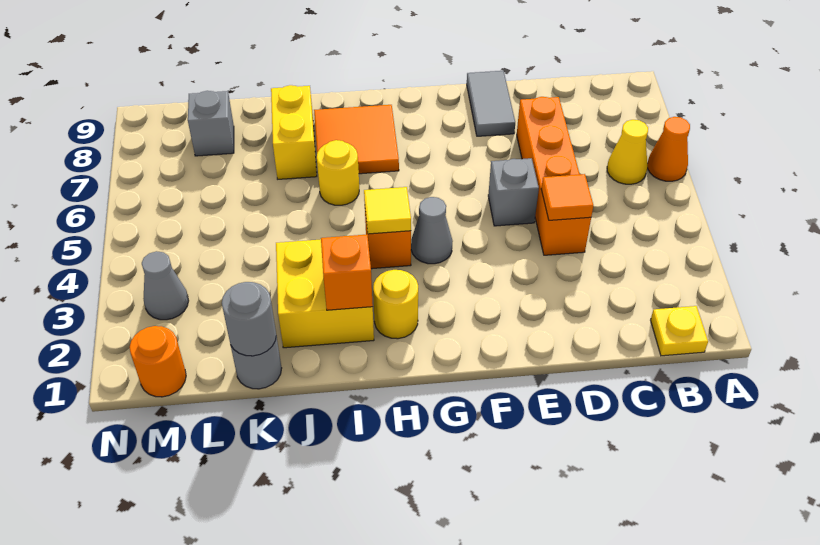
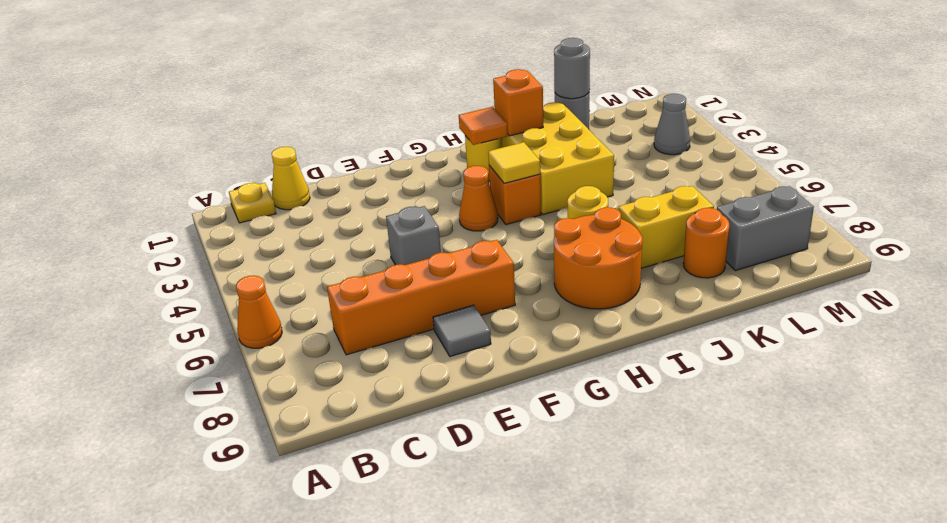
yellow 1x1 cone [607,120,648,184] -> yellow 1x1 cone moved to [272,147,310,210]
orange 1x4 brick [517,97,591,255] -> orange 1x4 brick turned to [327,240,515,355]
orange 1x1 tile [541,174,593,220] -> orange 1x1 tile moved to [459,107,508,145]
grey 1x2 tile [467,71,515,136] -> grey 1x1 tile [433,305,491,357]
grey 1x1 cone [411,197,453,264] -> orange 1x1 cone [459,166,498,231]
orange 2x2 tile [314,105,399,174] -> orange 2x2 round brick [554,207,643,309]
yellow 2x2 brick [276,239,374,348] -> yellow 2x3 brick [502,102,614,214]
yellow 1x2 brick [271,85,317,179] -> yellow 1x2 brick turned to [618,186,714,268]
grey 1x1 brick [188,91,234,156] -> grey 1x2 brick [717,186,814,271]
orange 1x1 round brick [130,326,186,397] -> orange 1x1 round brick moved to [683,208,729,278]

